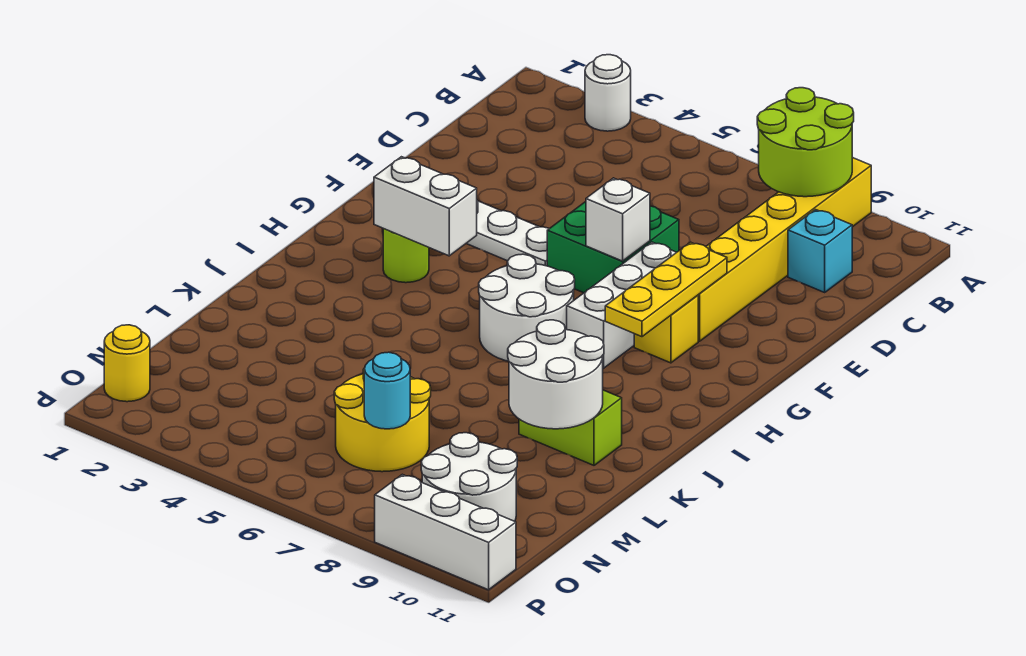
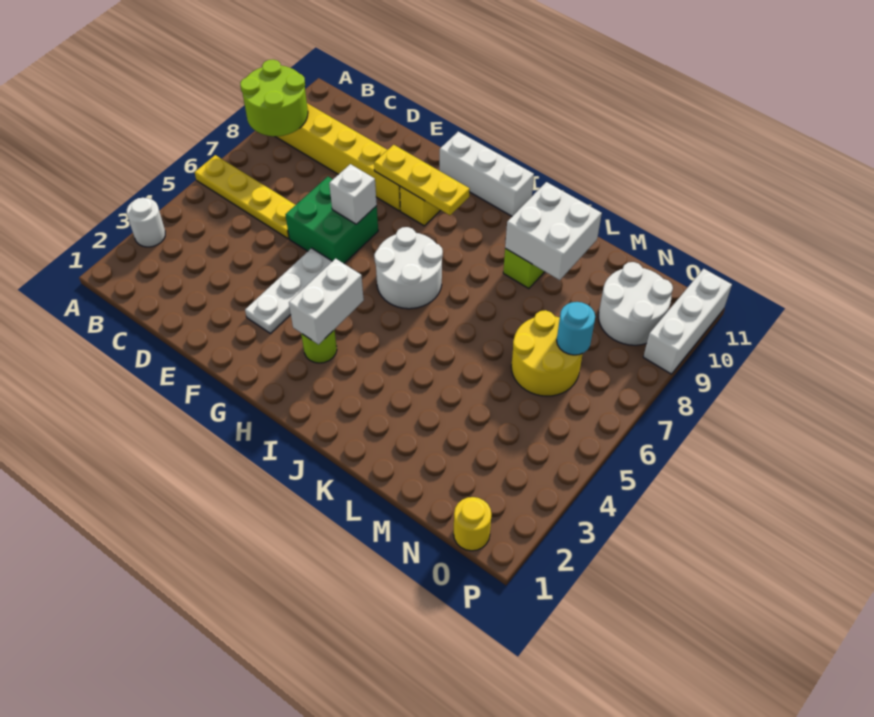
none -> yellow 1x4 plate [195,155,295,239]
cyan 1x1 brick [788,210,852,292] -> none
white 1x3 brick [567,242,677,368] -> white 1x3 brick moved to [440,132,534,216]
white 2x2 round brick [508,320,604,429] -> white 2x2 brick [505,182,602,280]

